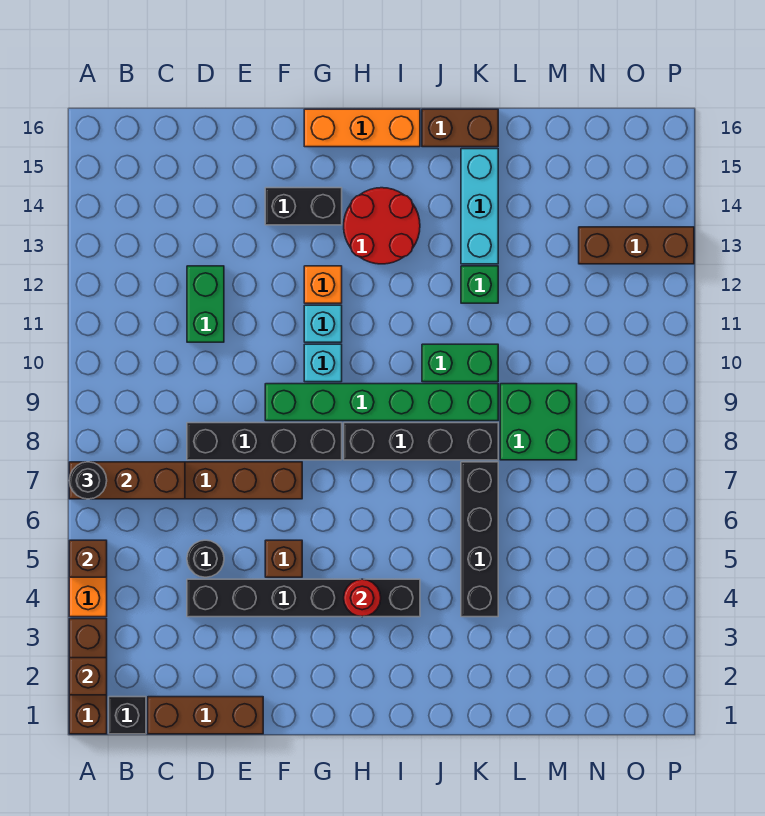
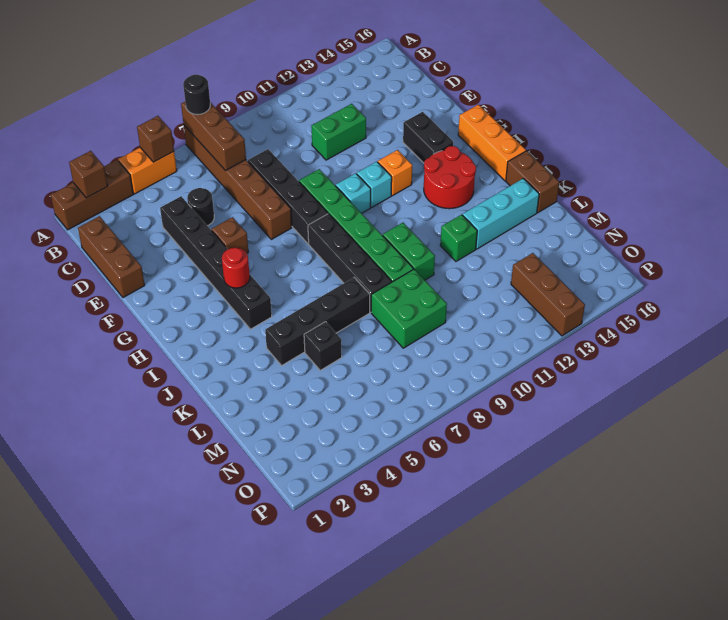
black 1x1 brick [109,697,146,734] -> black 1x1 brick moved to [304,322,342,370]

